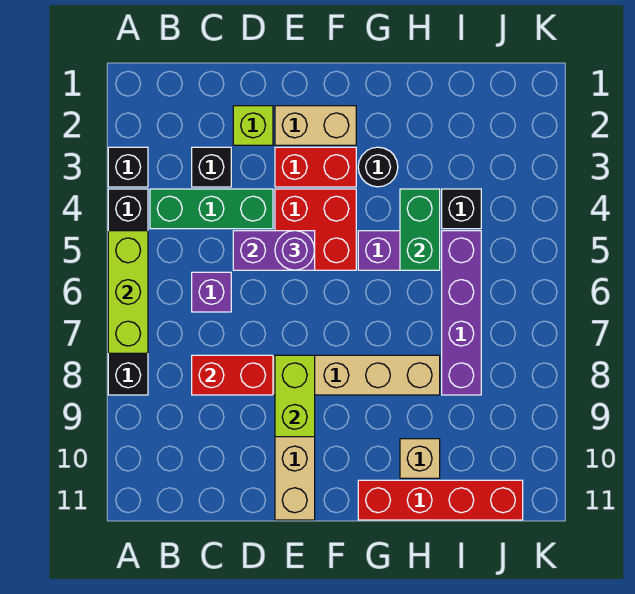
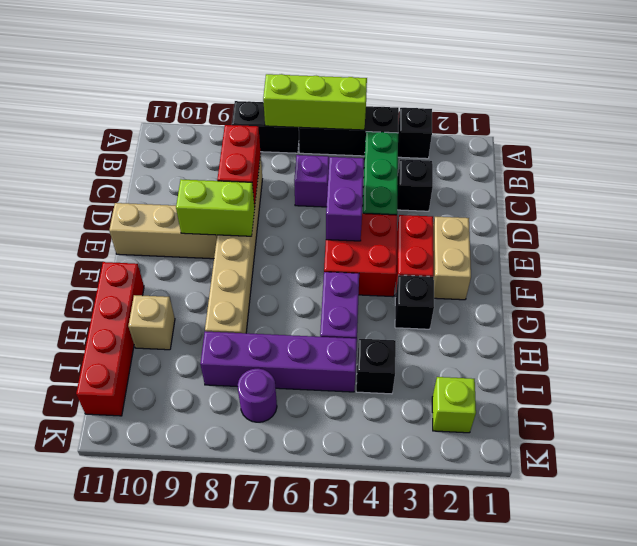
lime 1x1 brick [233,106,273,145] -> lime 1x1 brick moved to [432,377,476,433]
purple 1x1 round brick [275,231,315,270] -> purple 1x1 round brick moved to [238,369,277,422]
black 1x1 round brick [358,147,398,187] -> black 1x1 brick [395,275,434,329]
green 1x2 brick [400,189,440,270] -> none

